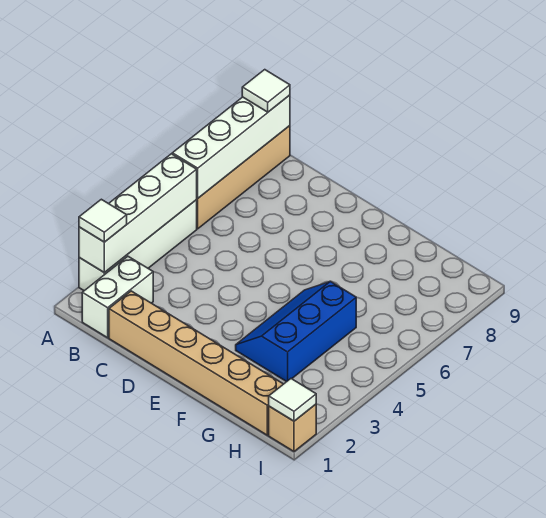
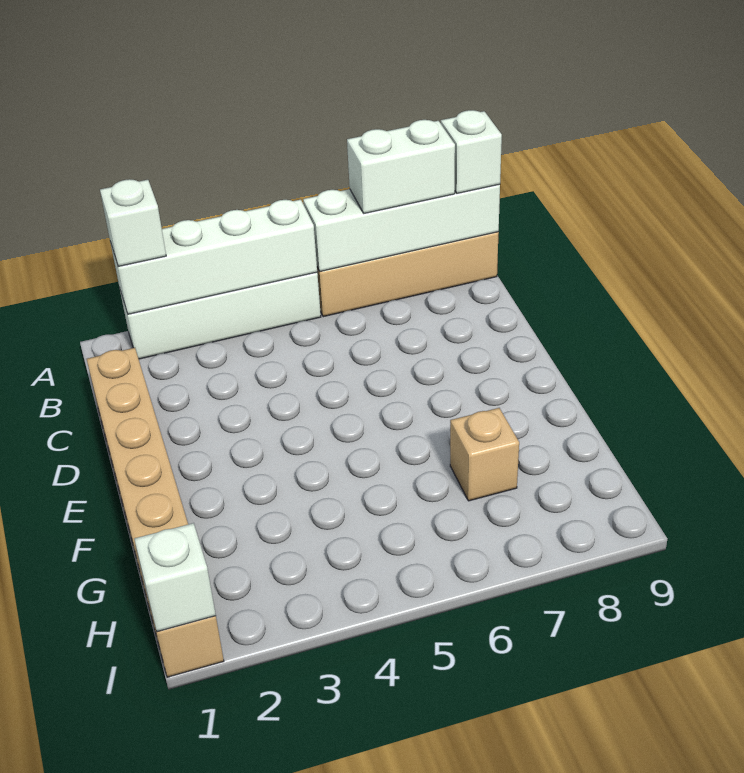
white 1x1 tile [79,199,127,242] -> white 1x1 brick [100,179,166,267]
white 1x1 tile [242,70,290,112] -> white 1x1 brick [441,110,502,193]
white 1x2 brick [82,256,153,338] -> white 1x2 brick moved to [347,120,455,213]
blue 2x3 slope [236,281,356,382] -> none
none -> tan 1x1 brick [450,408,519,501]
white 1x1 tile [269,379,316,421] -> white 1x1 brick [134,523,216,632]

